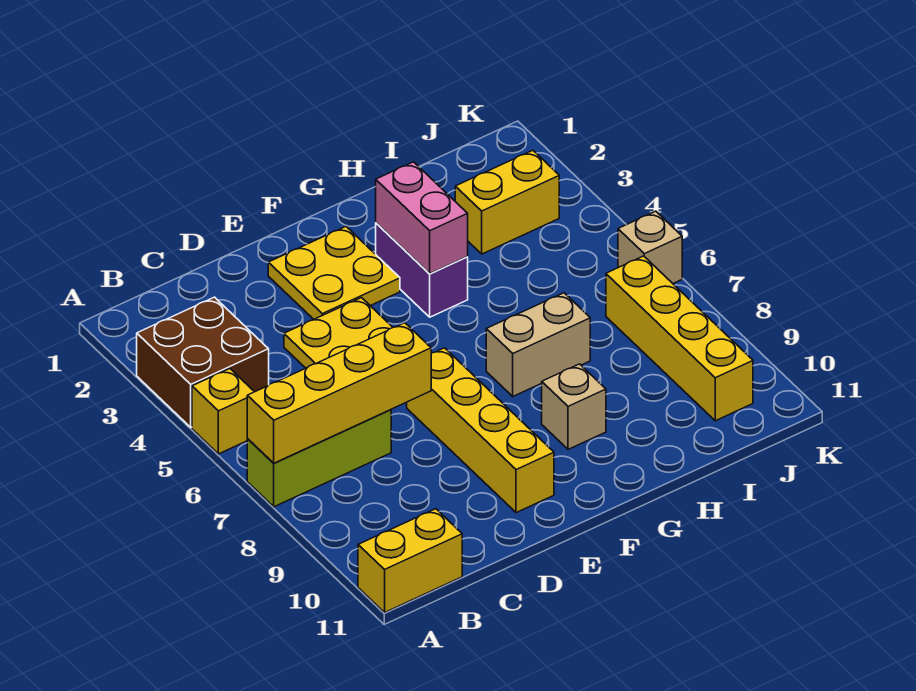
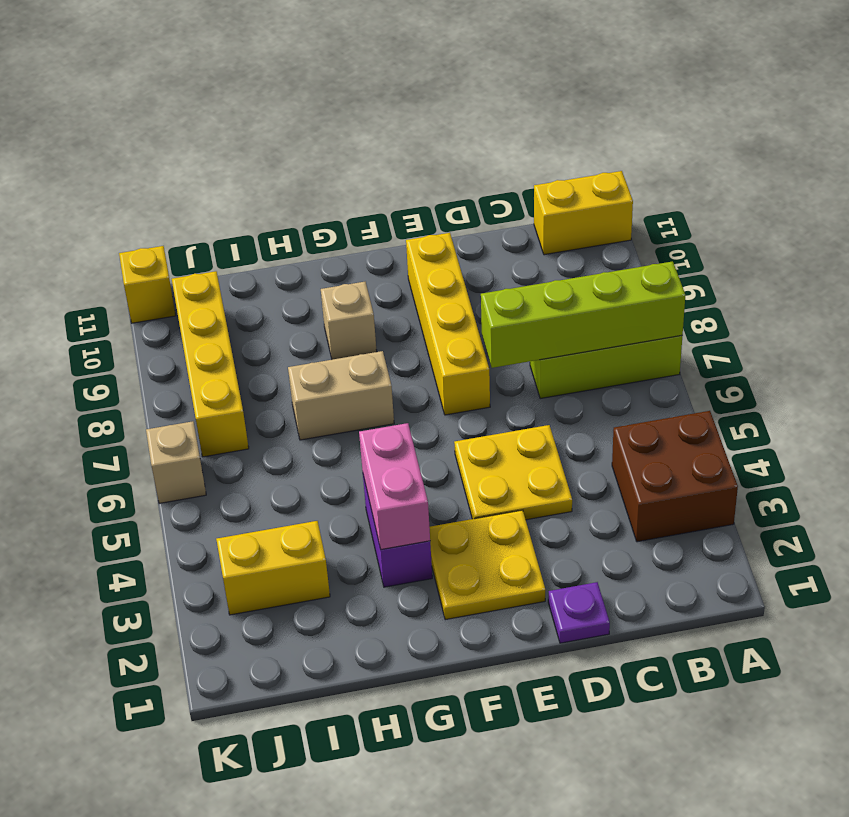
yellow 1x1 brick [192,369,254,454] -> yellow 1x1 brick moved to [119,246,176,323]
yellow 1x4 brick [247,323,431,463] -> lime 1x4 brick [481,261,685,368]
none -> purple 1x1 plate [548,582,610,643]

